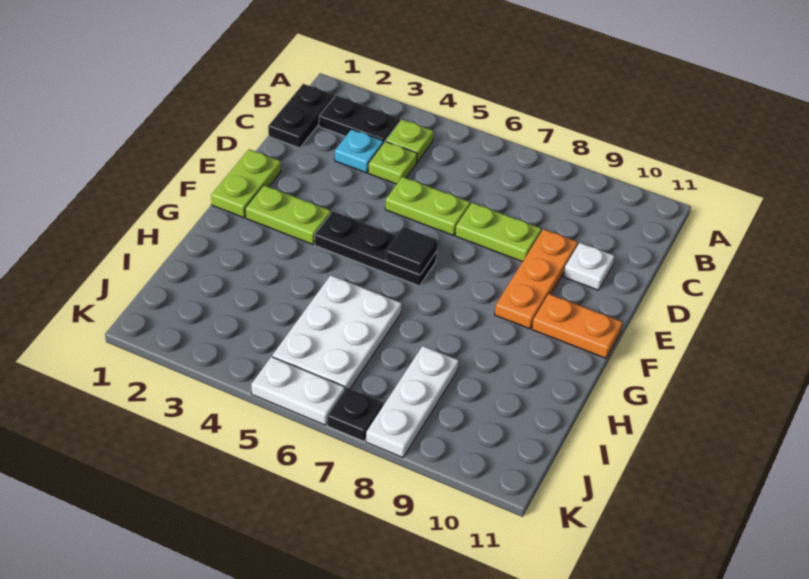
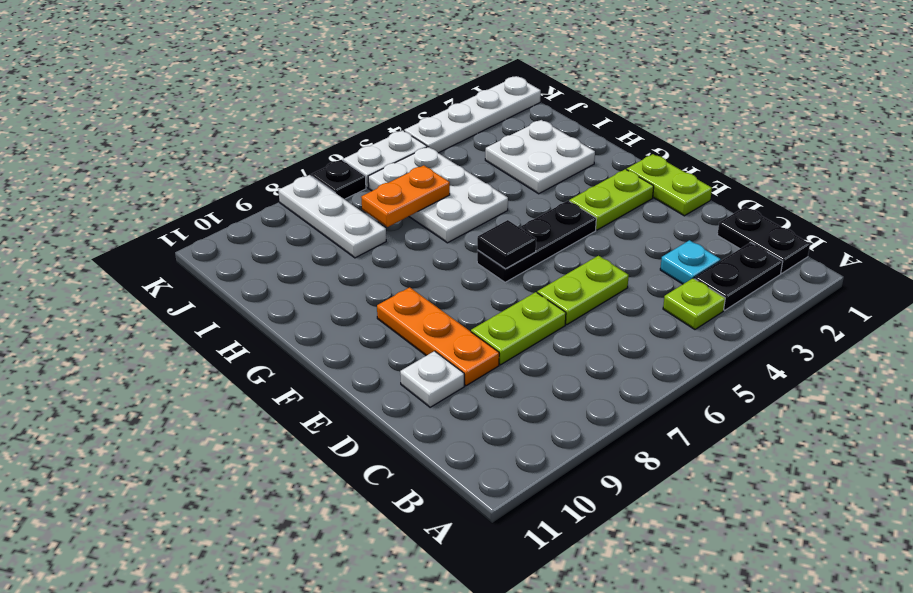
lime 1x1 plate [368,141,417,184] -> none
orange 1x2 plate [532,294,622,358] -> orange 1x2 plate moved to [361,165,450,227]
none -> white 2x2 plate [485,120,595,194]
none -> white 1x4 plate [404,76,541,153]

